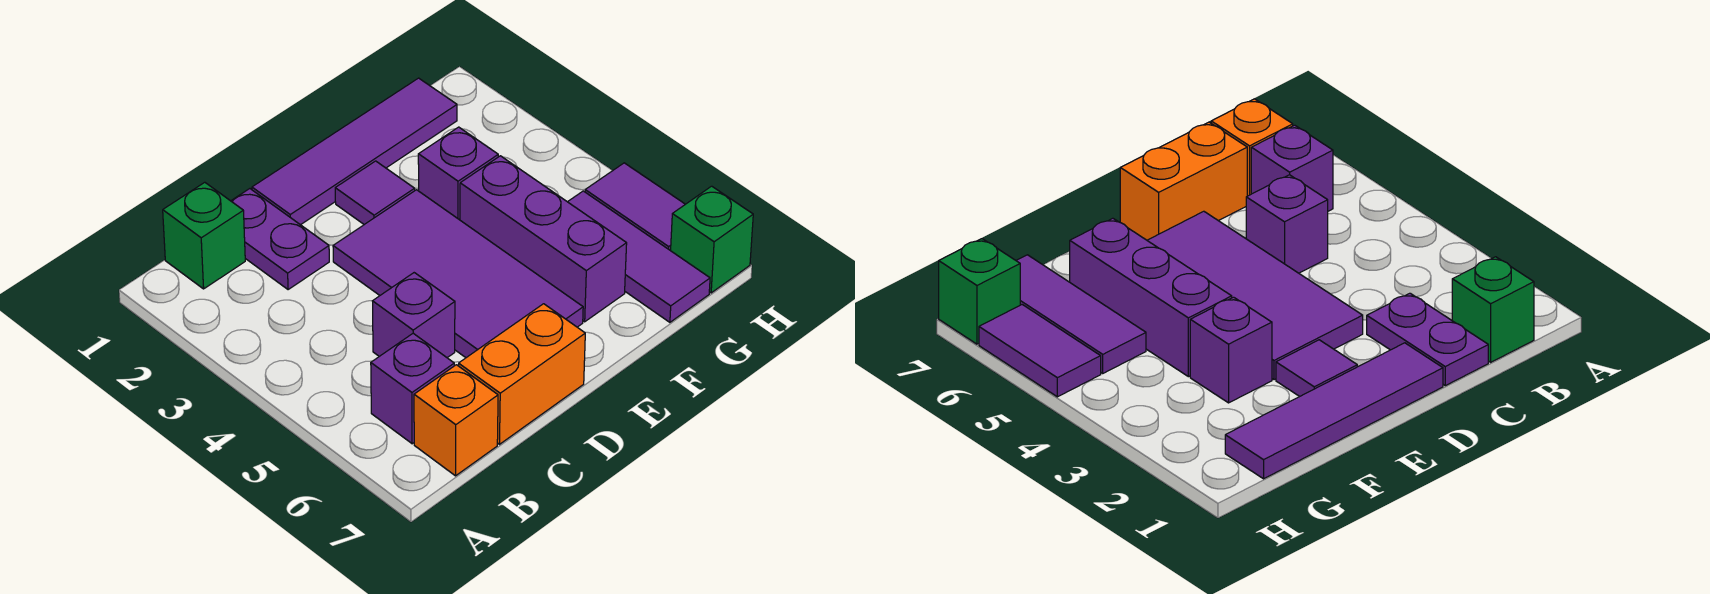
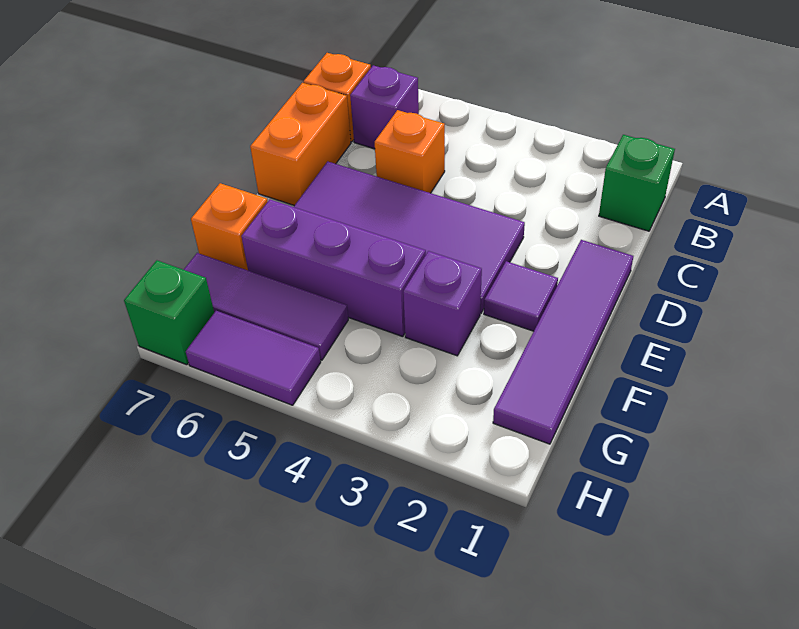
purple 1x2 plate [231,189,329,290] -> none
purple 1x1 brick [373,273,455,358] -> orange 1x1 brick [375,110,445,193]
none -> orange 1x1 brick [191,183,268,270]

